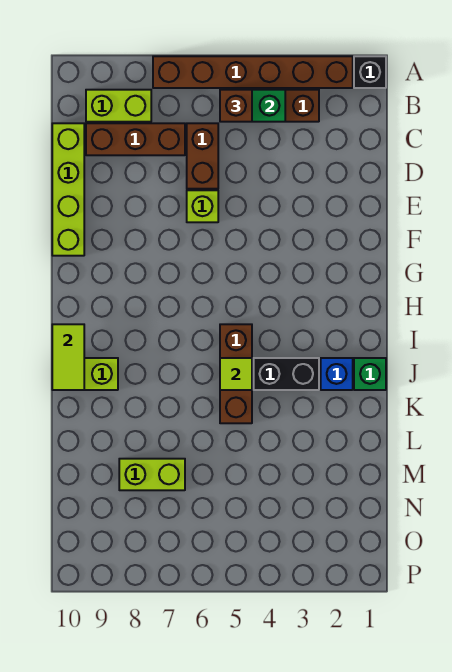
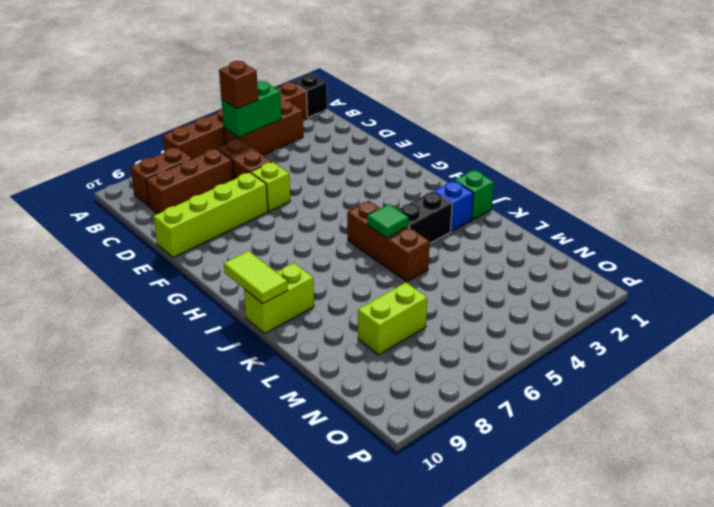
lime 1x2 brick [86,90,151,122] -> brown 1x2 brick [130,147,192,206]
lime 1x4 brick [52,123,84,256] -> lime 1x4 brick turned to [154,172,268,258]
lime 1x1 tile [220,358,252,390] -> green 1x1 tile [367,204,409,238]

